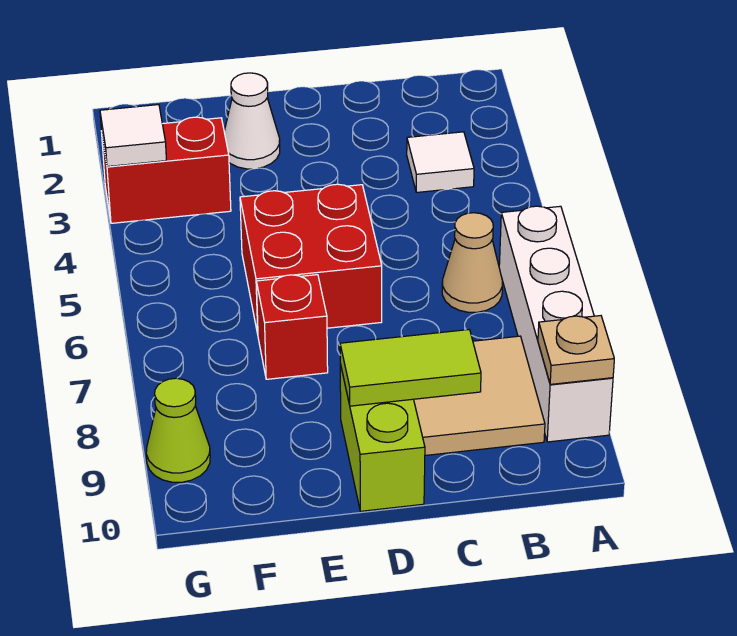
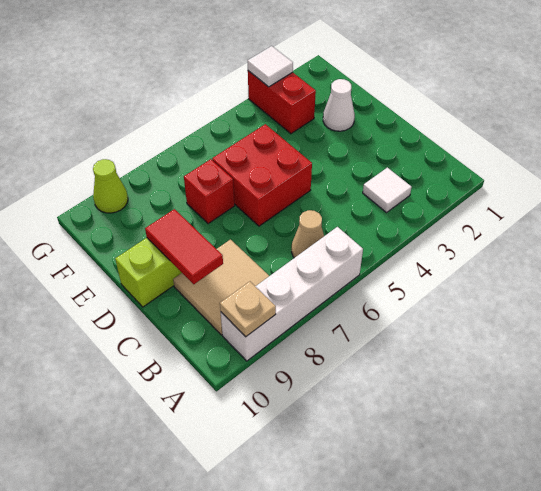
lime 1x2 tile [340,330,481,406] -> red 1x2 tile [145,209,223,284]

